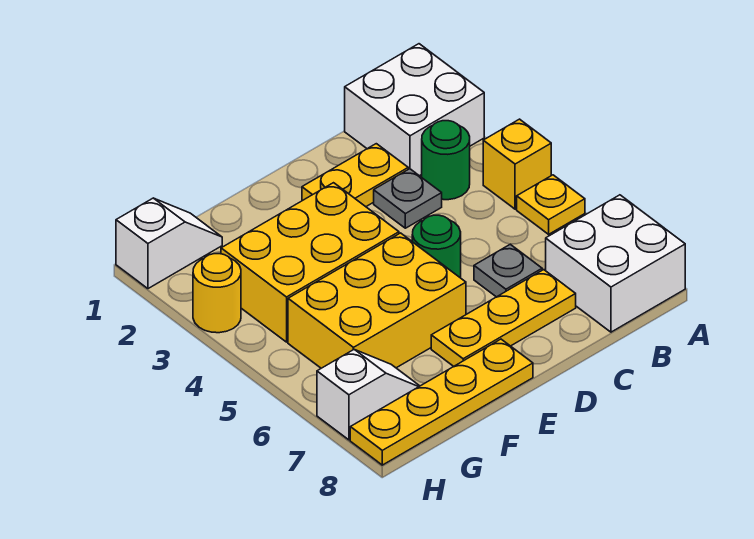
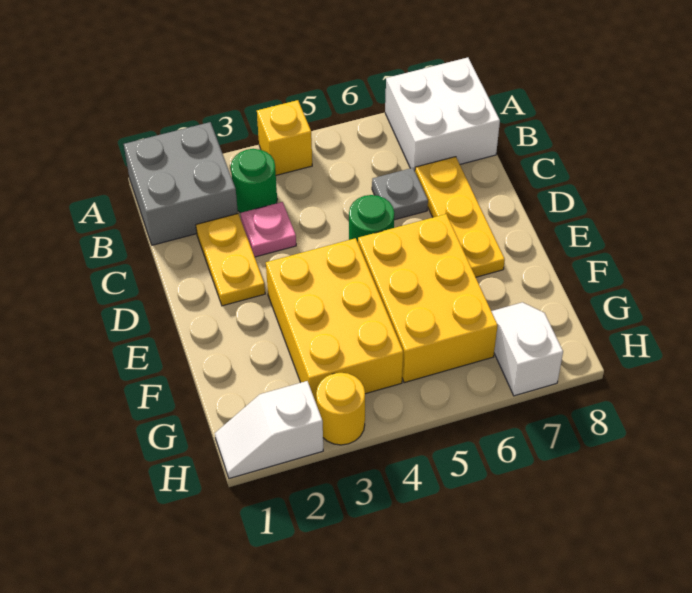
white 2x2 brick [345,44,484,176] -> grey 2x2 brick [124,122,238,245]
yellow 1x1 plate [517,175,585,234] -> none
grey 1x1 plate [374,169,442,228] -> pink 1x1 plate [241,202,296,257]
yellow 1x4 plate [350,339,533,465] -> none
white 1x2 slope [116,198,222,289] -> white 1x2 slope turned to [215,381,323,478]

